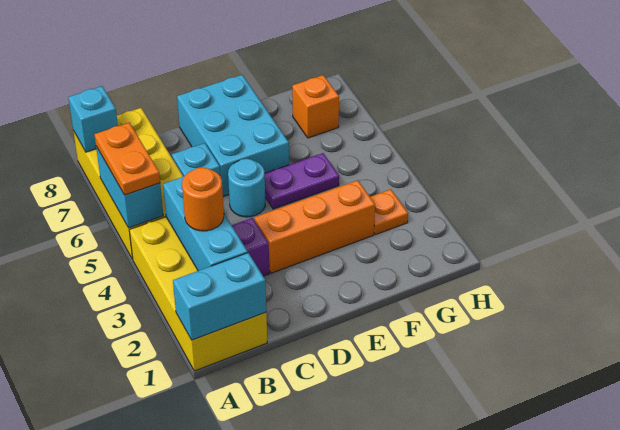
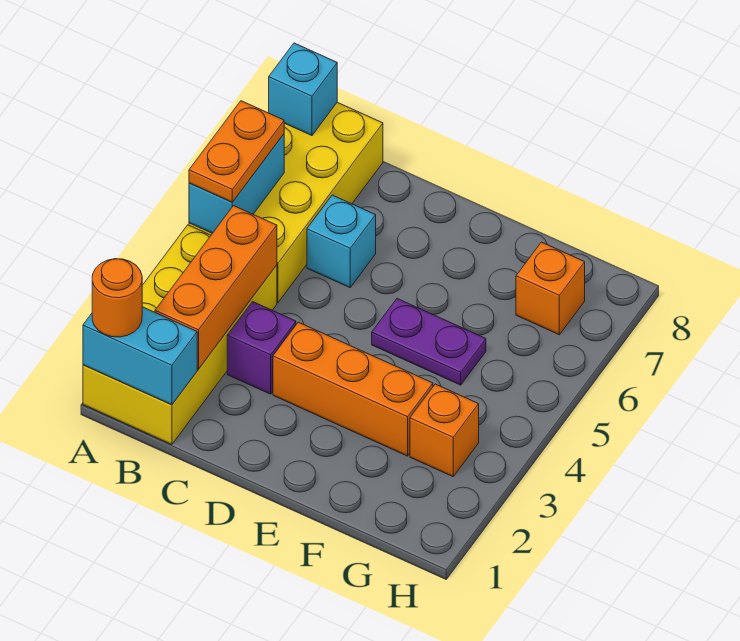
cyan 1x3 brick [163,176,248,271] -> orange 1x3 brick [155,206,277,369]
orange 1x1 round brick [182,167,224,231] -> orange 1x1 round brick moved to [92,259,142,337]
cyan 1x1 round brick [228,159,265,217] -> none
cyan 2x3 brick [177,75,289,197] -> none
orange 1x1 plate [370,189,408,235] -> orange 1x1 brick [410,384,479,477]

